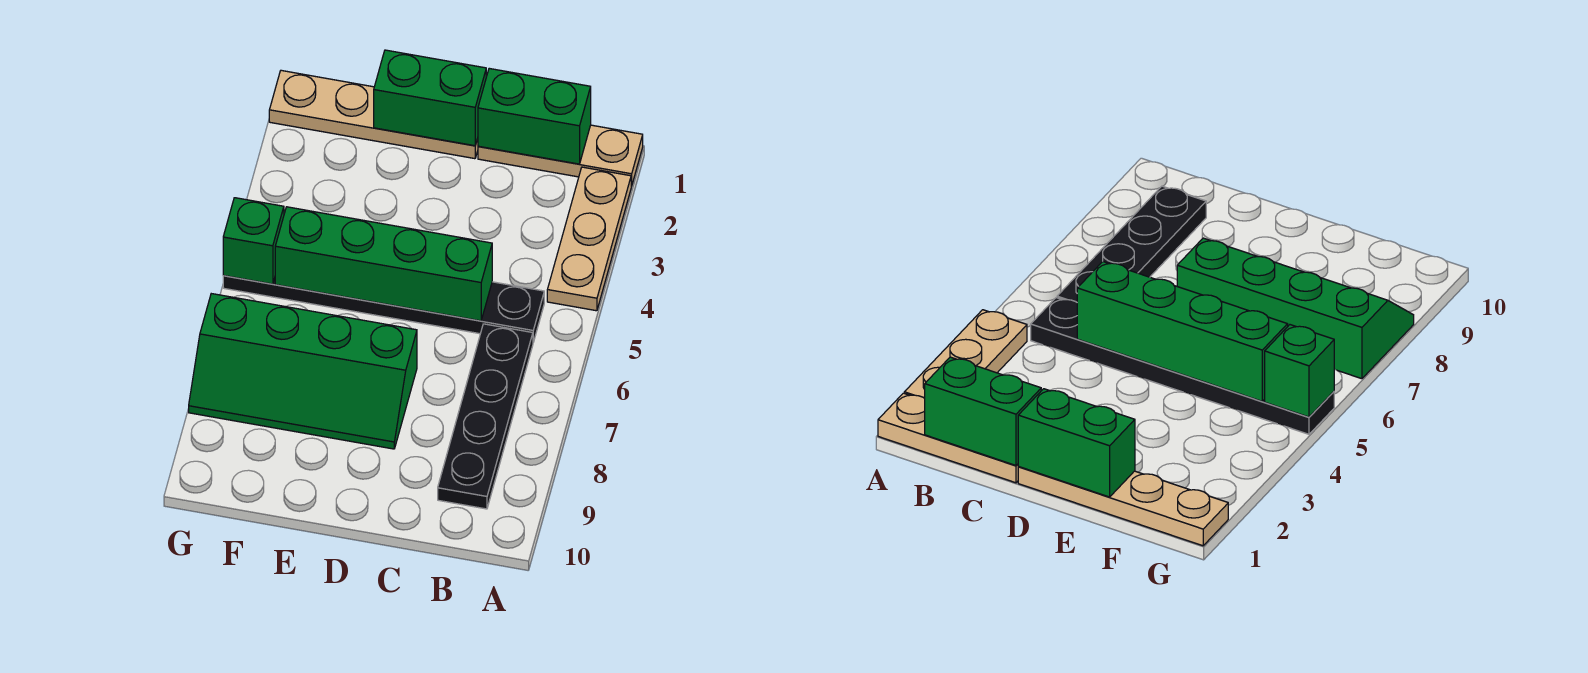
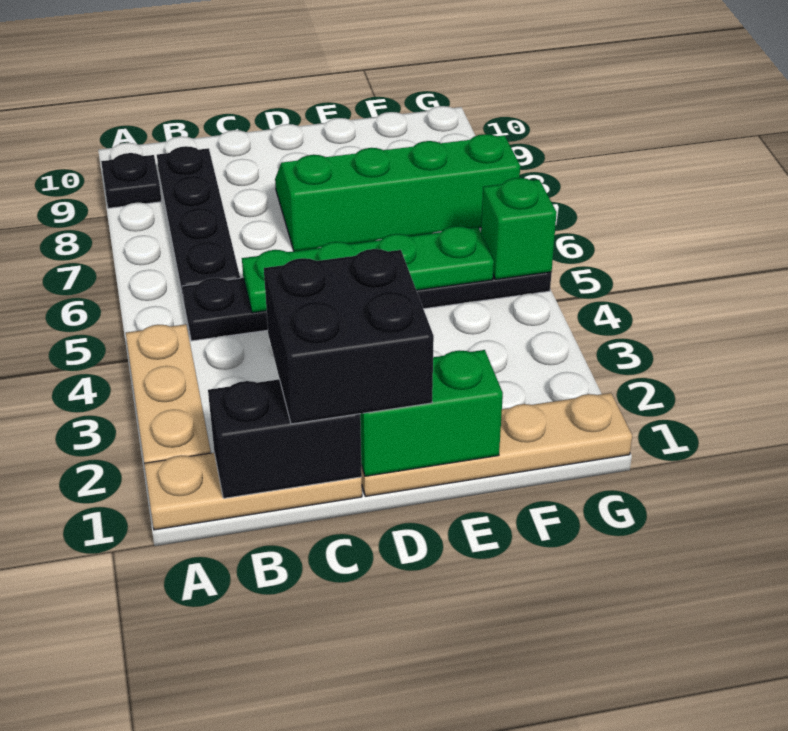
none -> black 1x1 plate [101,153,161,208]
green 1x2 brick [478,68,591,164] -> black 1x2 brick [208,379,362,498]
none -> black 2x2 brick [264,249,434,424]
green 1x4 brick [275,207,492,321] -> green 1x4 plate [242,226,494,313]

